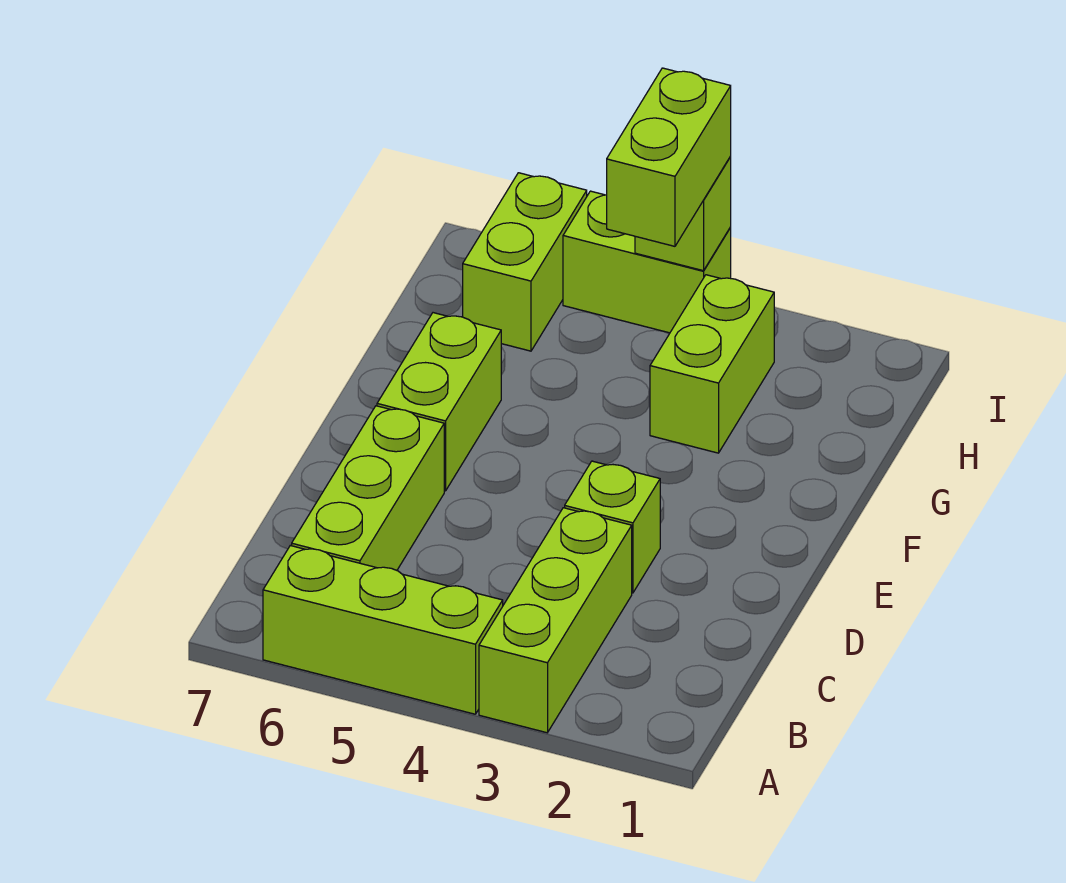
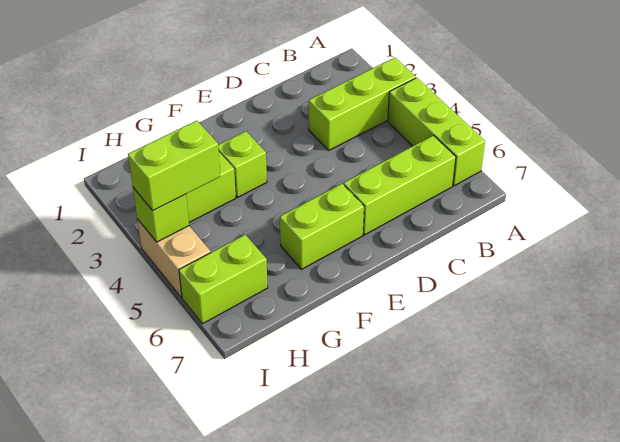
lime 1x1 brick [565,461,660,593] -> lime 1x1 brick moved to [218,131,267,197]
lime 1x2 brick [563,191,731,333] -> tan 1x2 brick [137,219,211,298]

